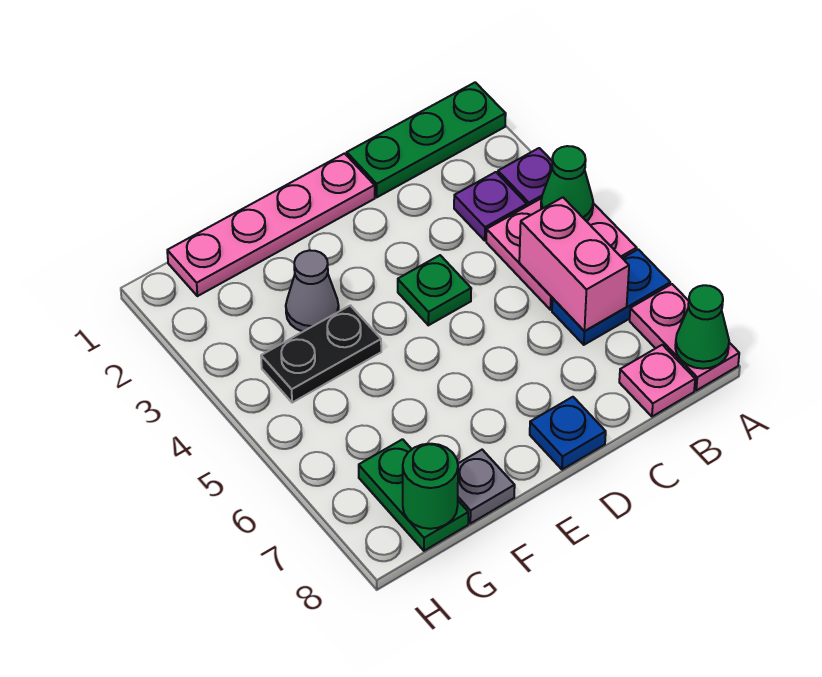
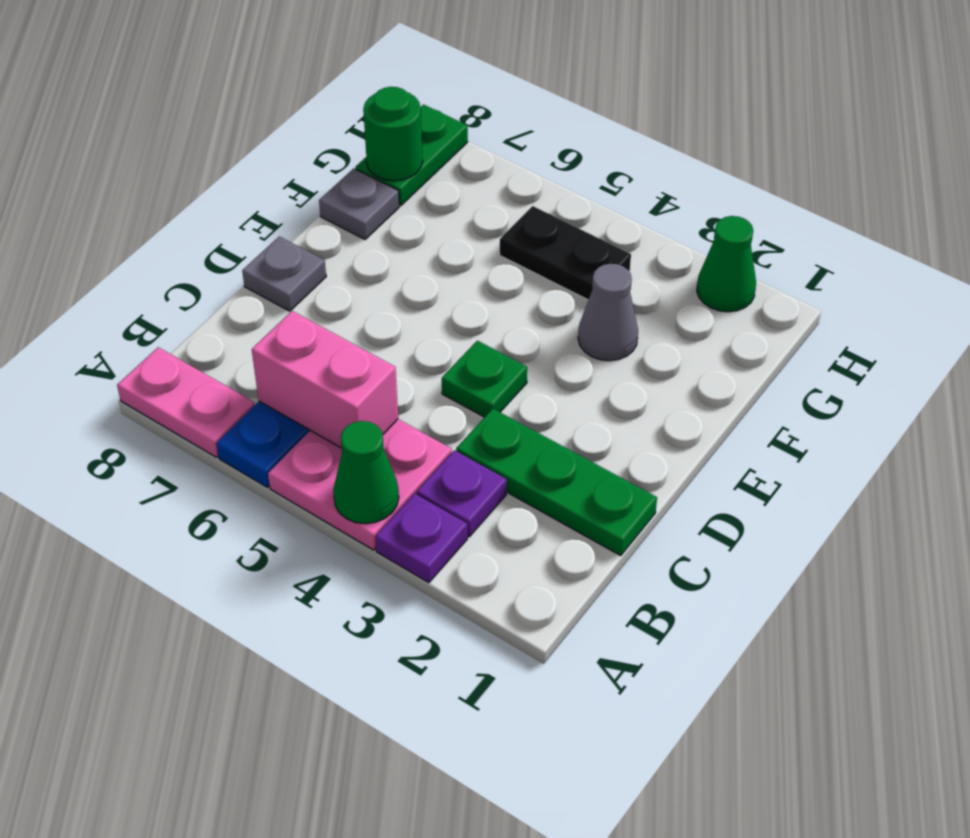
green 1x3 plate [347,82,506,197] -> green 1x3 plate turned to [456,409,657,556]
green 1x1 cone [675,285,729,369] -> green 1x1 cone moved to [697,216,756,312]
pink 1x1 plate [619,345,695,417] -> none
pink 1x4 plate [167,153,375,296] -> none
blue 1x1 plate [530,397,606,470] -> grey 1x1 plate [242,236,326,311]
black 1x2 plate [261,305,381,403] -> black 1x2 plate turned to [500,206,631,300]
green 1x2 plate [359,439,468,551] -> green 1x2 plate turned to [356,105,468,205]

